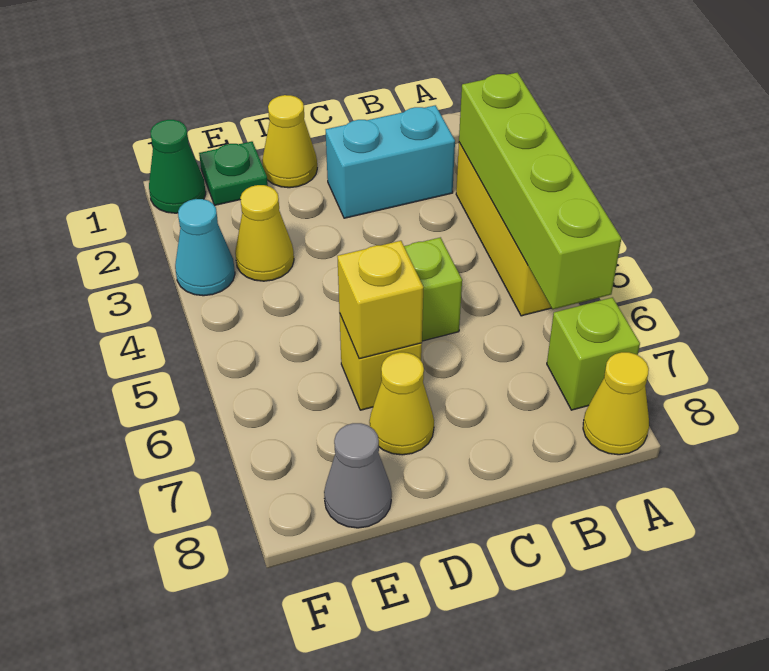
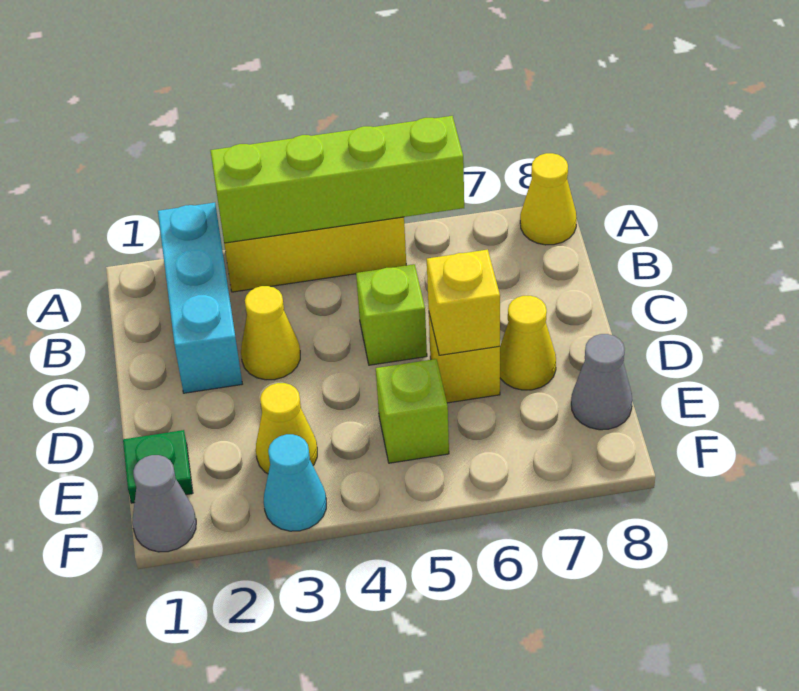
lime 1x1 brick [547,297,640,410] -> lime 1x1 brick moved to [376,359,449,463]
cyan 1x2 brick [326,105,455,218] -> cyan 1x3 brick [158,203,242,393]
yellow 1x1 cone [262,95,317,188] -> yellow 1x1 cone moved to [241,286,300,380]
green 1x1 cone [149,120,206,213] -> grey 1x1 cone [132,455,196,552]

